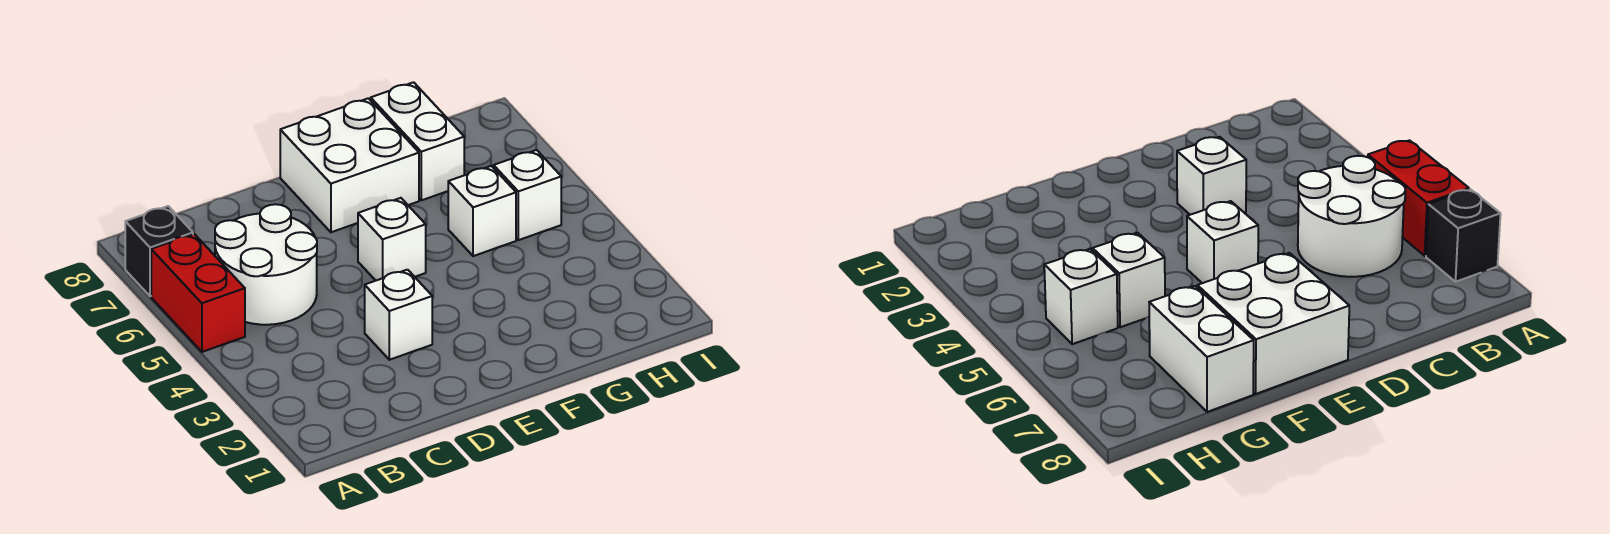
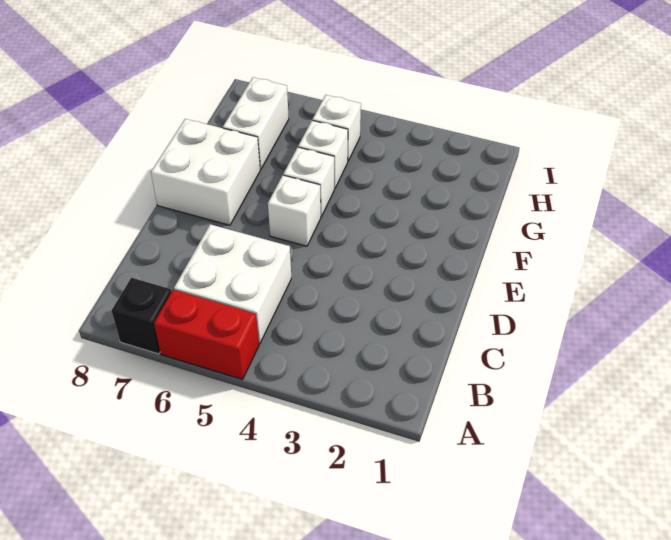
white 2x2 round brick [215,204,317,325] -> white 2x2 brick [174,224,291,344]
white 1x1 brick [365,270,432,360] -> white 1x1 brick moved to [283,147,334,217]
white 1x2 brick [371,82,464,200] -> white 1x2 brick turned to [223,77,289,170]

